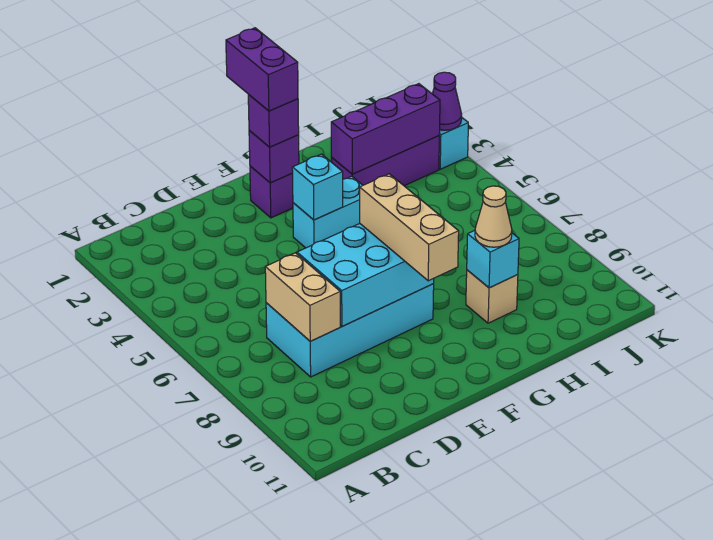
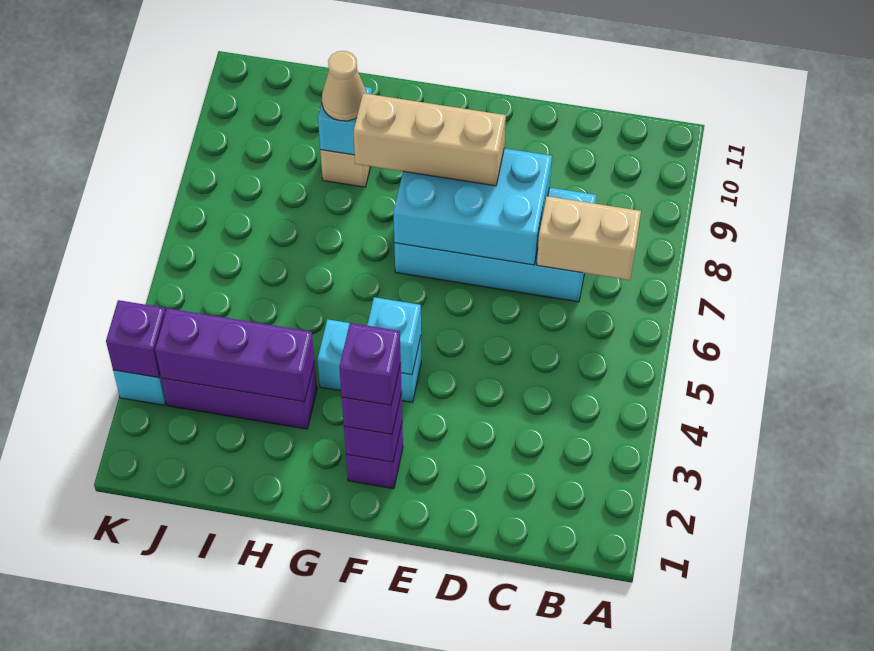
tan 1x2 brick [265,253,340,341] -> tan 1x2 brick turned to [537,196,641,280]
purple 1x2 brick [226,28,298,111] -> purple 1x1 brick [339,323,401,405]
tan 1x3 brick [360,174,459,281] -> tan 1x3 brick turned to [353,93,506,186]
purple 1x1 cone [432,72,462,130] -> purple 1x1 brick [106,300,165,378]

